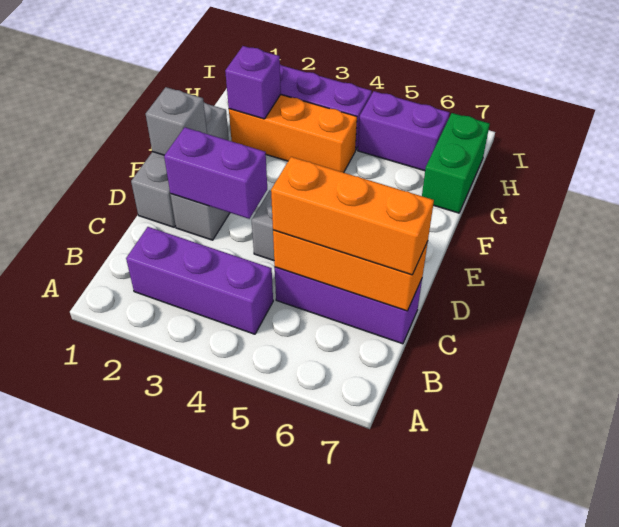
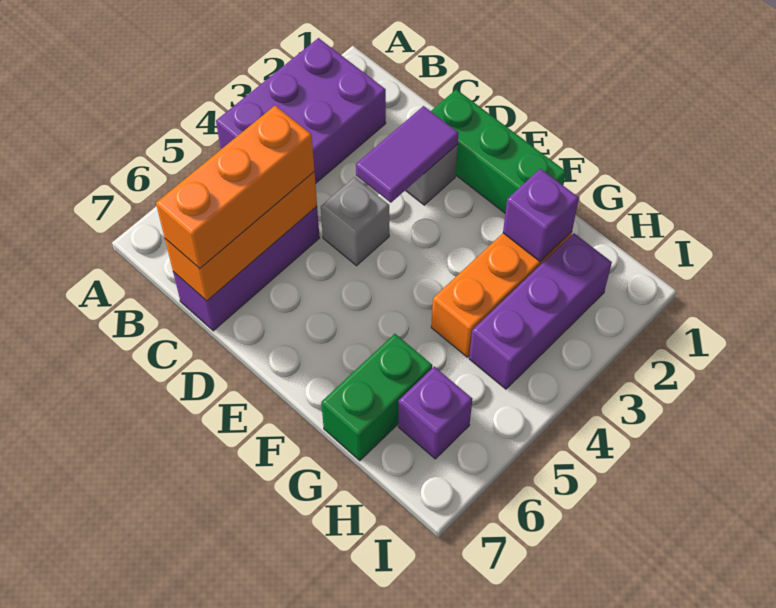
purple 1x3 brick [126,227,273,334] -> purple 2x3 brick [216,38,386,184]
grey 1x3 brick [131,102,229,227] -> green 1x3 brick [431,89,566,213]
purple 1x2 brick [164,127,267,219] -> purple 1x2 tile [356,106,459,203]
grey 1x1 brick [146,87,207,155] -> none
green 1x2 brick [422,113,490,213] -> green 1x2 brick turned to [321,334,432,461]
purple 1x2 brick [358,91,450,171] -> purple 1x1 brick [398,367,473,459]

